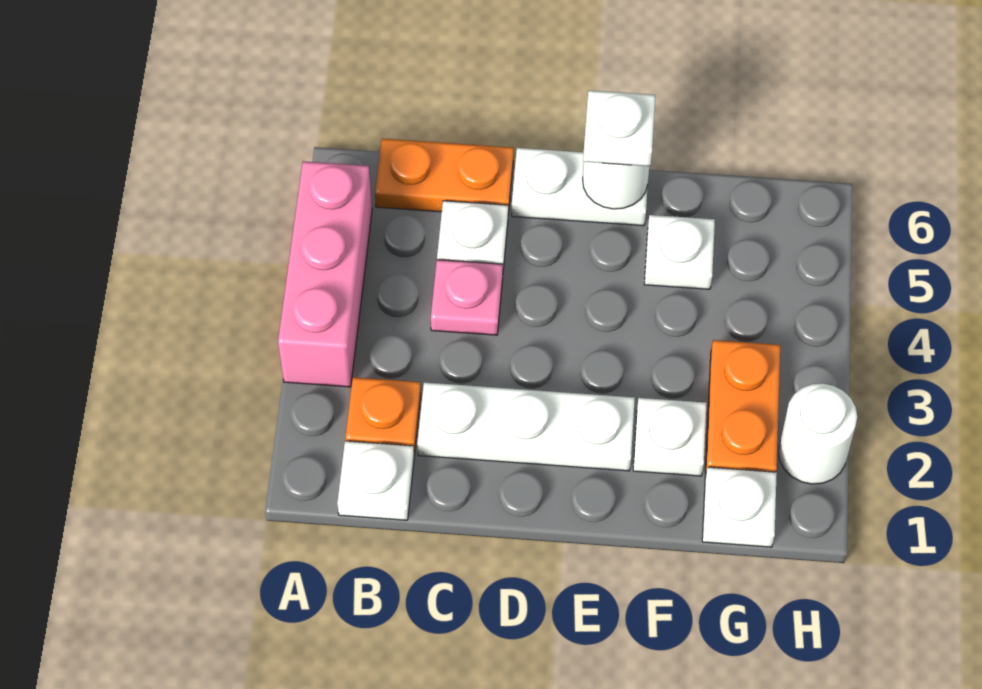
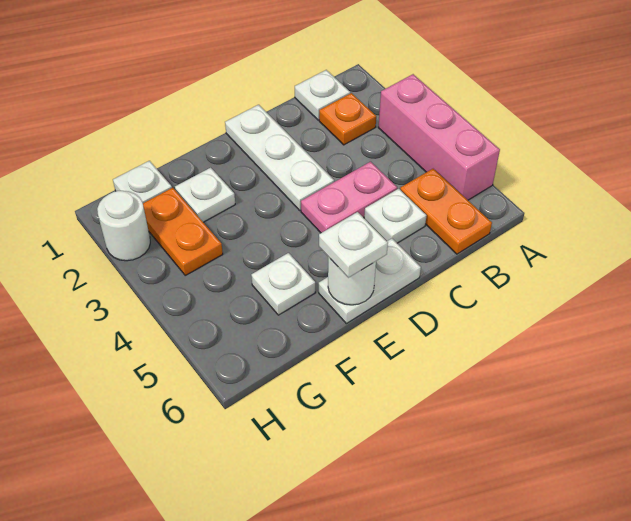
orange 1x2 plate [375,139,513,214] -> orange 1x2 plate turned to [400,169,492,254]
white 1x3 plate [417,382,635,471] -> white 1x3 plate turned to [225,105,334,210]
pink 1x1 plate [431,260,503,335] -> pink 1x2 plate [301,162,397,233]

